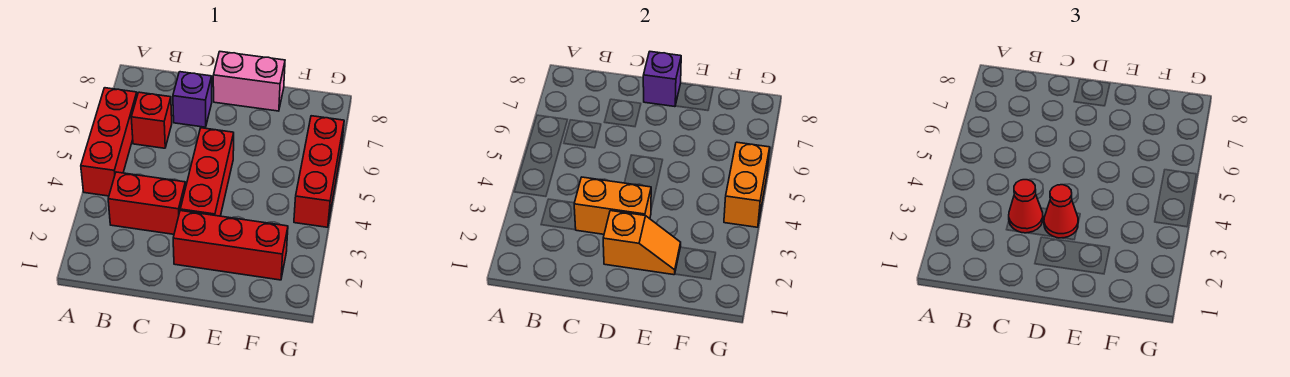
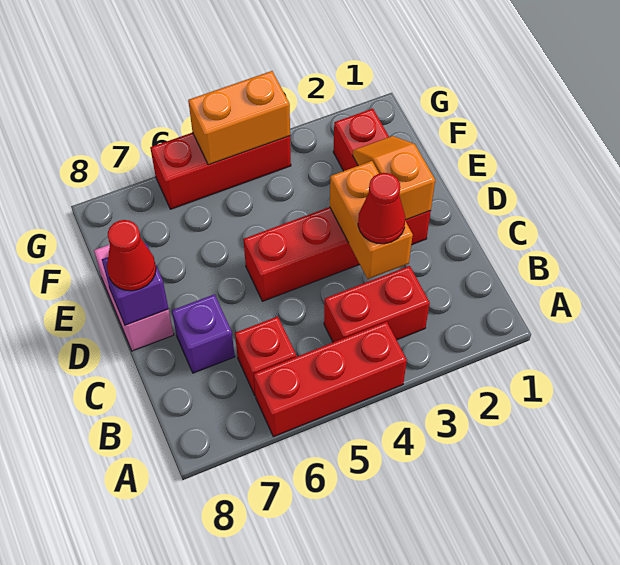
red 1x2 brick [108,172,185,234] -> red 1x2 brick turned to [324,266,430,342]
red 1x1 cone [1044,185,1078,238] -> red 1x1 cone moved to [107,220,156,291]

